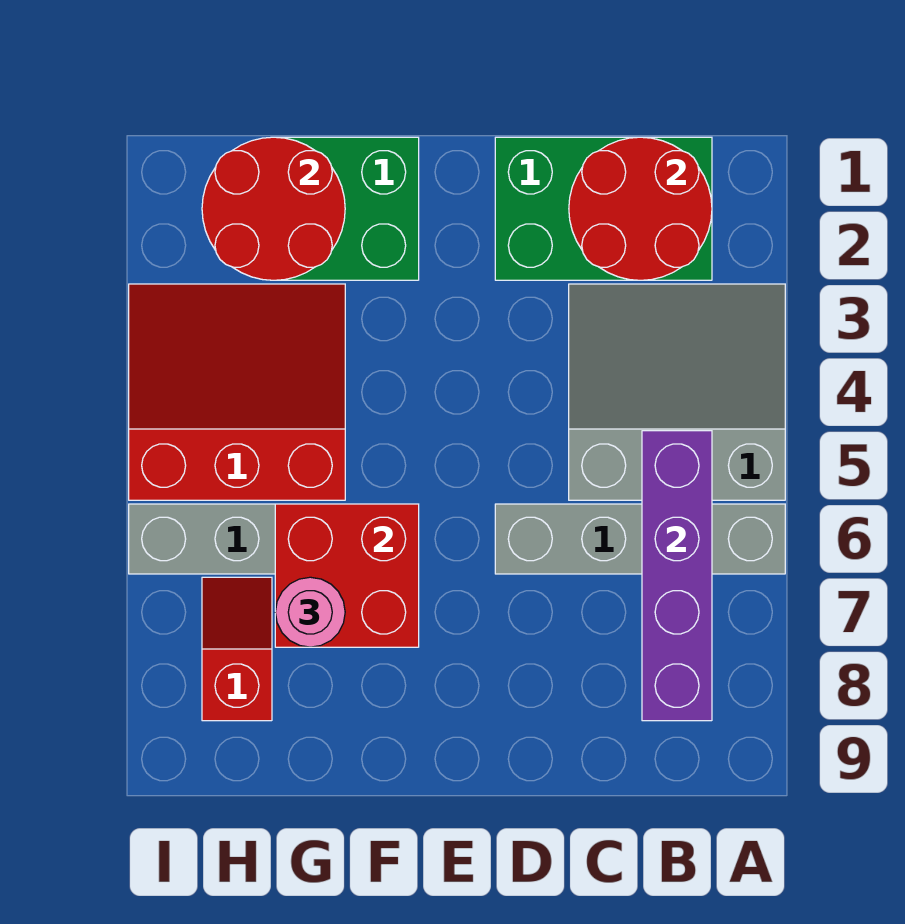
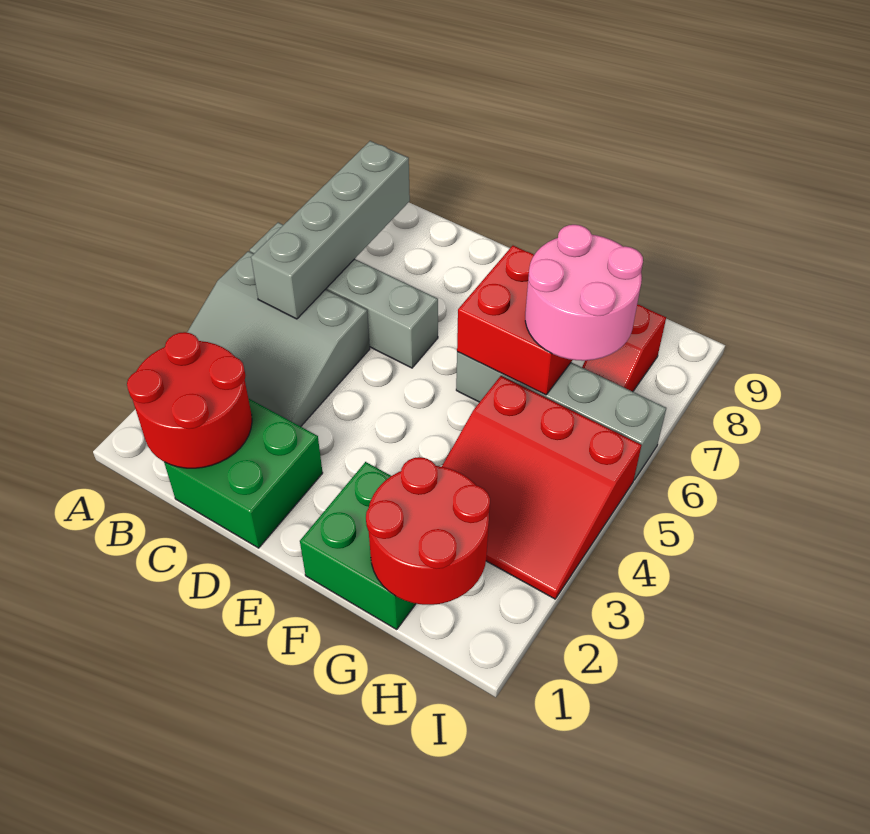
green 2x3 brick [495,137,712,280] -> green 2x2 brick [164,398,323,548]
purple 1x4 brick [642,431,712,721] -> grey 1x4 brick [251,141,410,319]
pink 1x1 round brick [275,577,345,647] -> pink 2x2 round brick [525,225,643,361]

